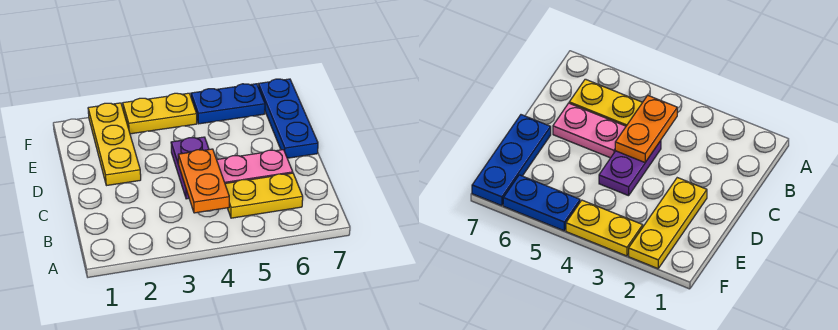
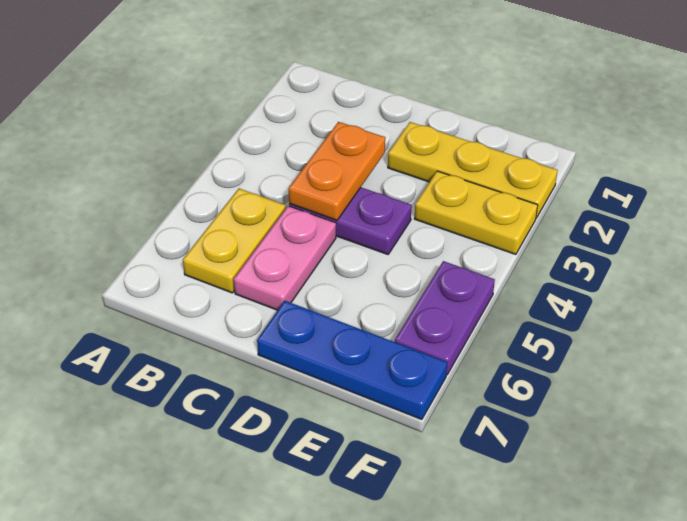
orange 1x2 plate [178,149,229,213] -> orange 1x2 plate turned to [289,122,385,220]
yellow 1x2 plate [123,93,197,134] -> yellow 1x2 plate turned to [414,171,538,254]
blue 1x2 plate [191,84,265,124] -> purple 1x2 plate [395,261,495,375]

